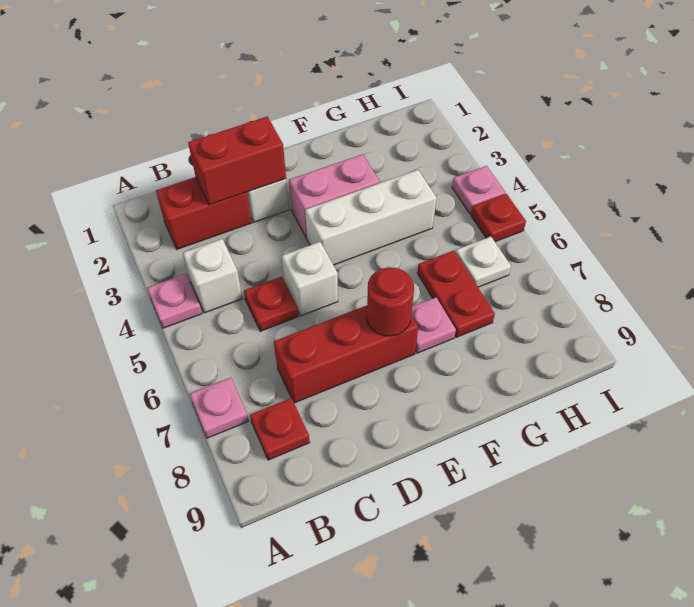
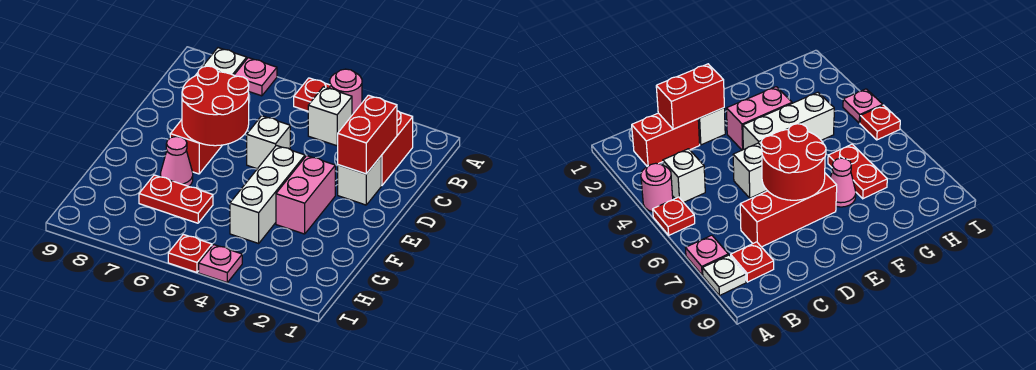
pink 1x1 plate [147,274,202,328] -> pink 1x1 round brick [330,69,362,115]
red 1x1 plate [244,277,299,331] -> red 1x1 plate moved to [294,78,330,111]
red 1x1 round brick [367,267,414,336] -> red 2x2 round brick [182,66,249,146]
pink 1x1 plate [411,297,456,353] -> pink 1x1 cone [161,137,193,186]
white 1x1 plate [456,237,511,287] -> white 1x1 plate moved to [203,48,247,75]

